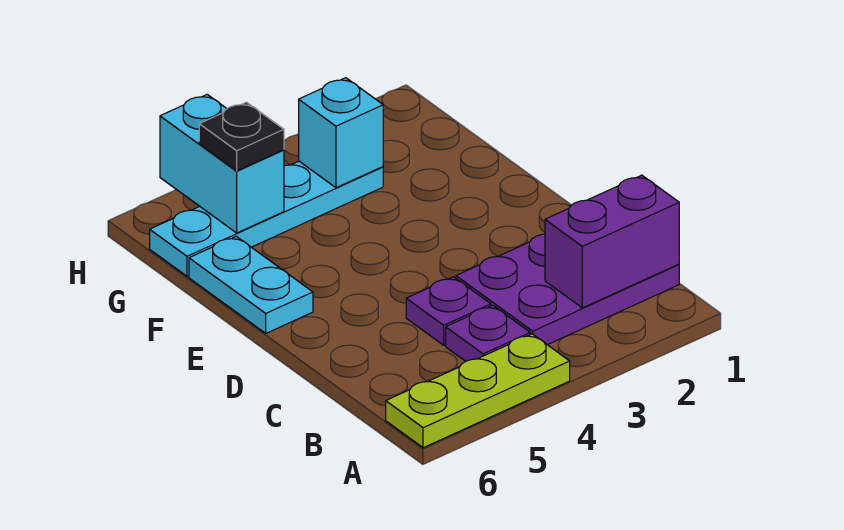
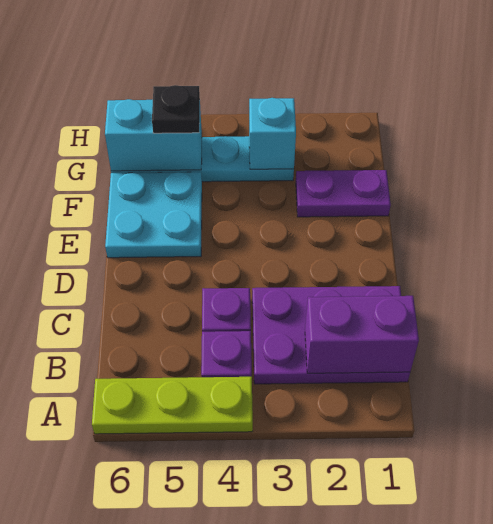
cyan 1x2 plate [189,236,313,333] -> cyan 2x2 plate [105,172,202,258]
none -> purple 1x2 plate [296,170,391,217]
cyan 1x2 brick [160,95,284,233] -> cyan 1x2 brick turned to [105,99,202,171]

